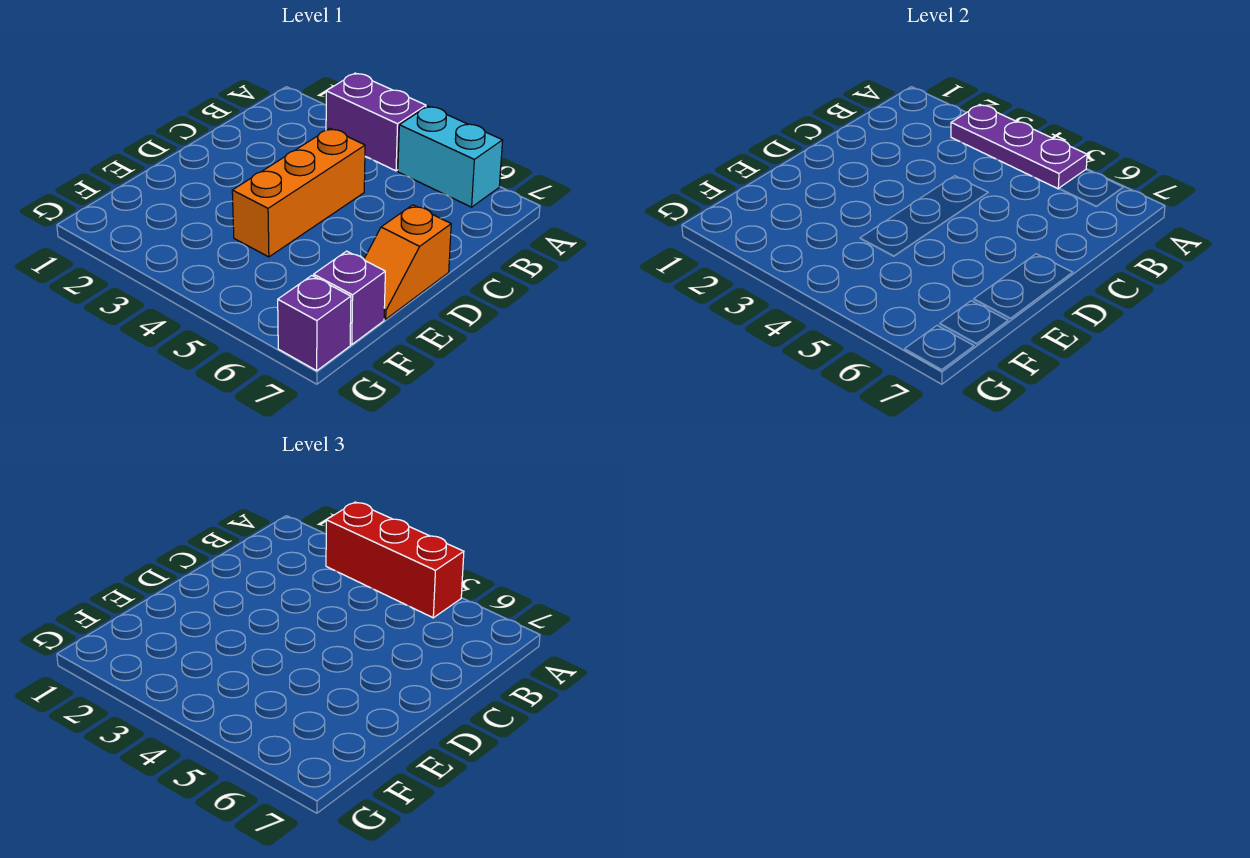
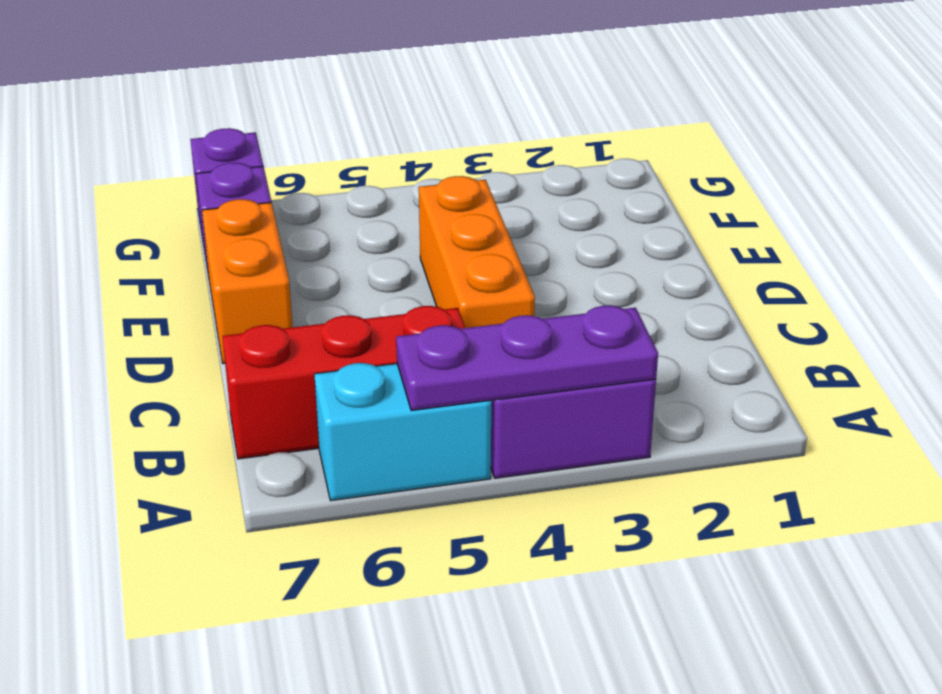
red 1x3 brick [326,502,464,618] -> red 1x3 brick moved to [223,306,465,459]
orange 1x2 slope [364,205,451,319] -> orange 1x2 brick [202,199,293,364]

